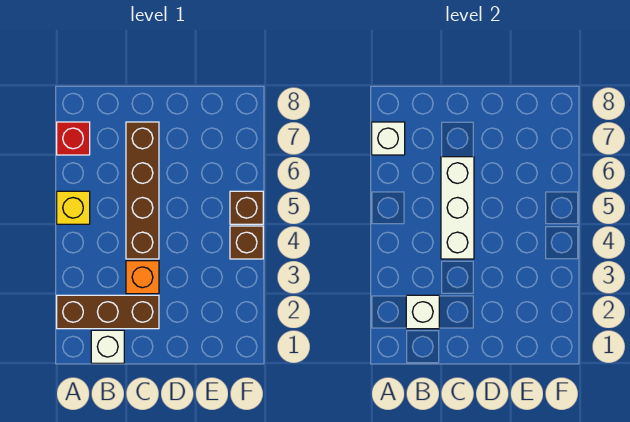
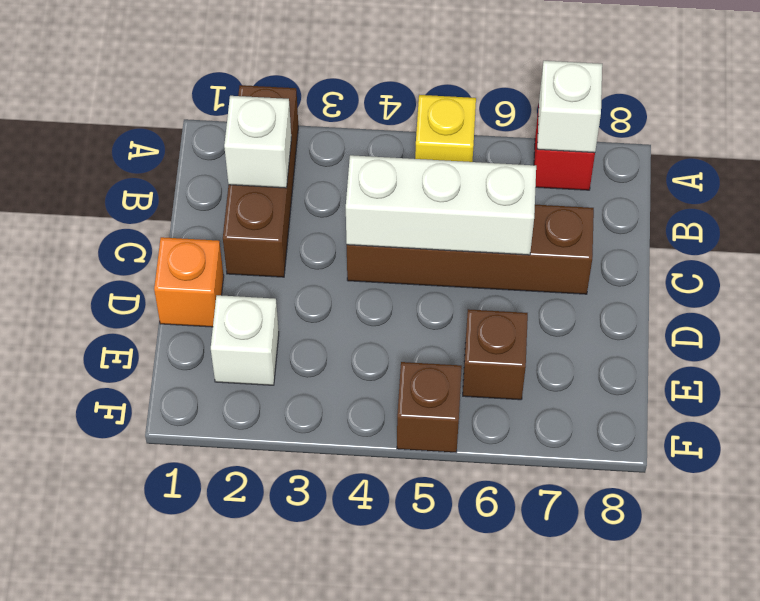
white 1x1 brick [91,330,124,363] -> white 1x1 brick moved to [211,295,279,385]
orange 1x1 brick [126,261,159,294] -> orange 1x1 brick moved to [154,237,224,327]
brown 1x1 brick [230,226,263,259] -> brown 1x1 brick moved to [463,309,528,400]

